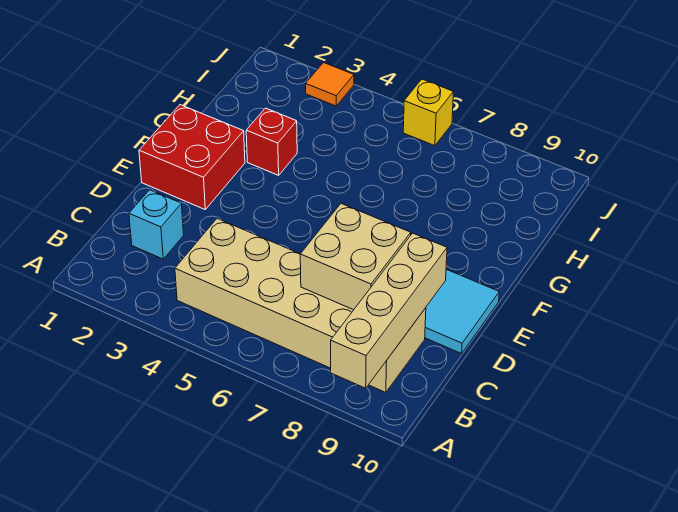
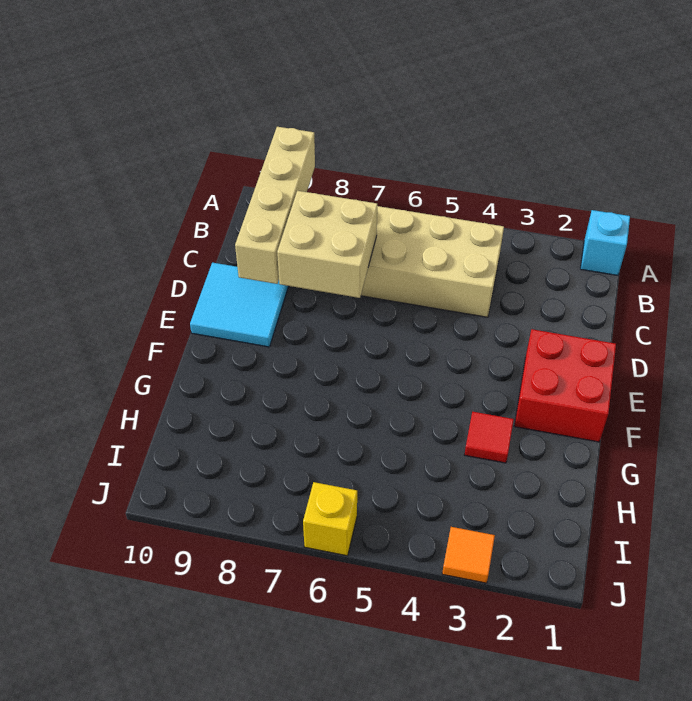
cyan 1x1 brick [129,190,184,259] -> cyan 1x1 brick moved to [580,210,630,275]
red 1x1 brick [246,108,297,175] -> red 1x1 tile [464,412,514,463]

